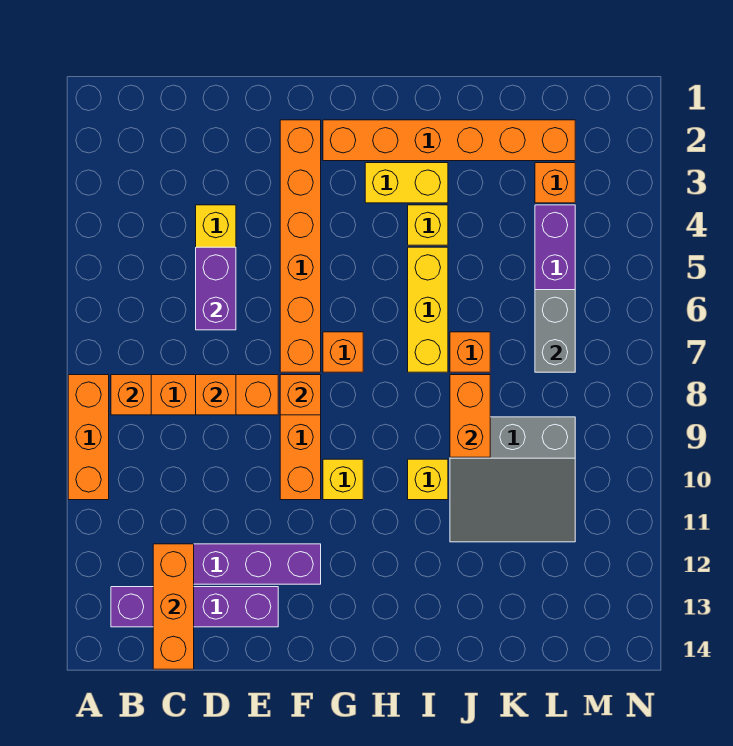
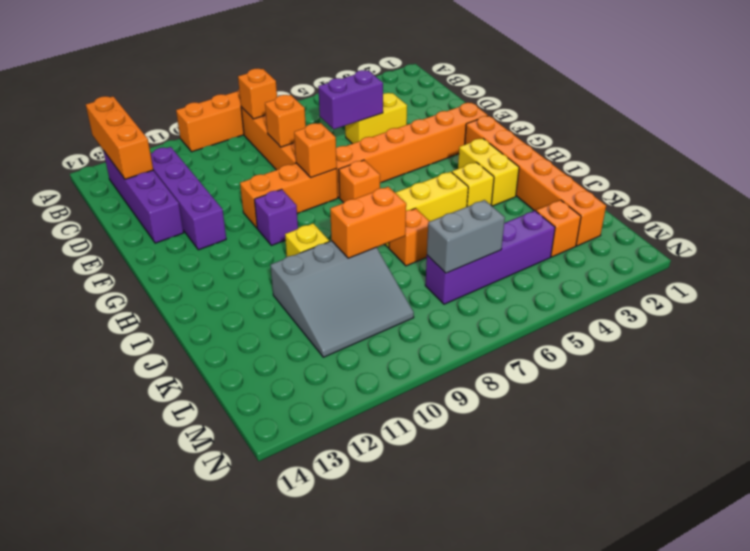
orange 1x3 brick [153,544,194,669] -> orange 1x3 brick turned to [86,96,153,179]
yellow 1x1 brick [323,459,363,500] -> purple 1x1 brick [254,189,298,245]
grey 3x3 slope [450,417,575,542] -> grey 3x3 slope turned to [271,241,414,357]

